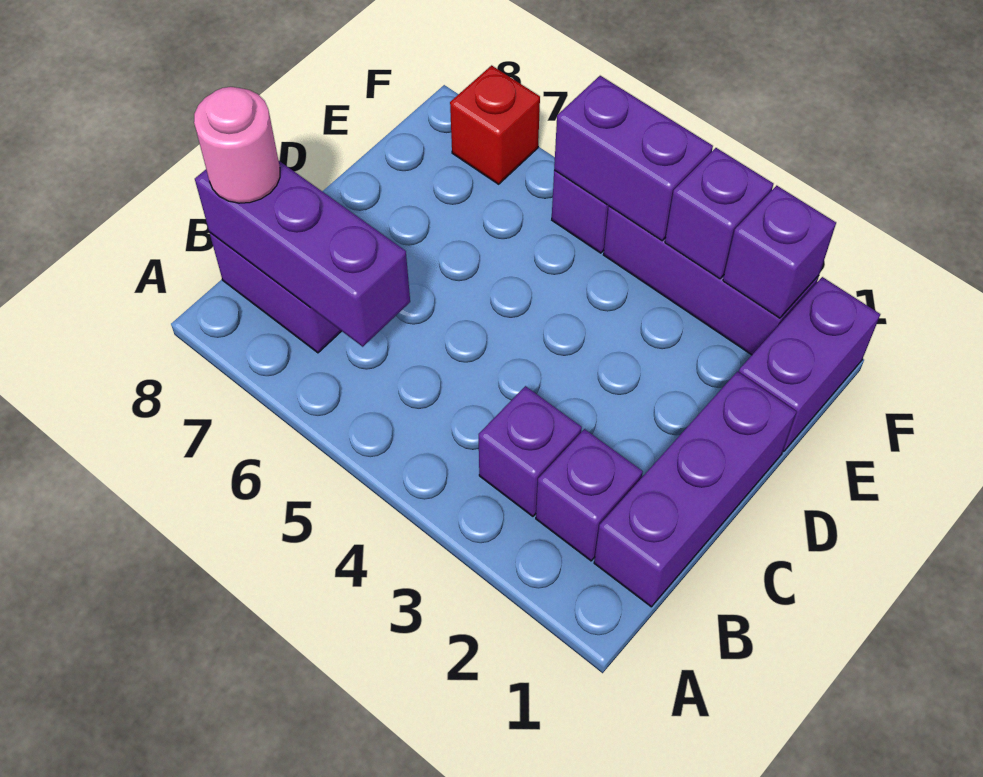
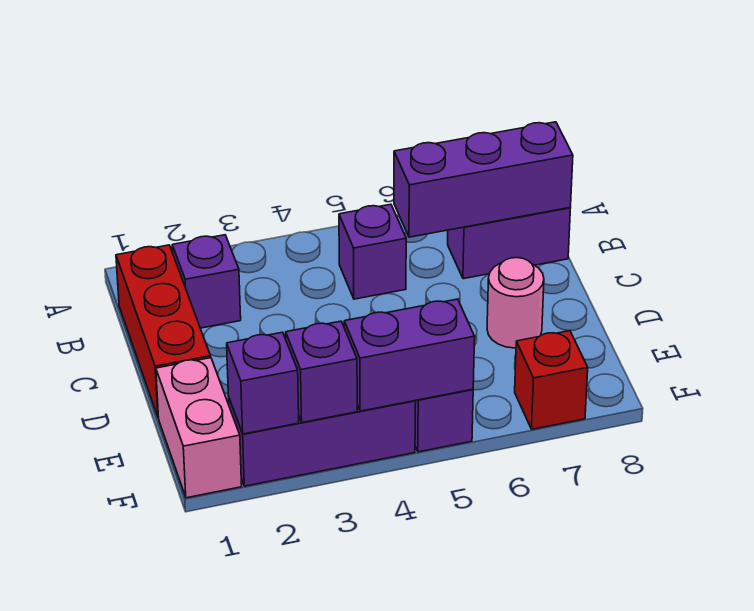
purple 1x3 brick [594,371,796,607] -> red 1x3 brick [116,245,211,418]
purple 1x1 brick [479,386,582,516] -> purple 1x1 brick moved to [339,204,406,299]
pink 1x1 round brick [194,87,280,203] -> pink 1x1 round brick moved to [487,258,544,348]
purple 1x2 brick [739,277,880,452] -> pink 1x2 brick [156,358,242,498]

